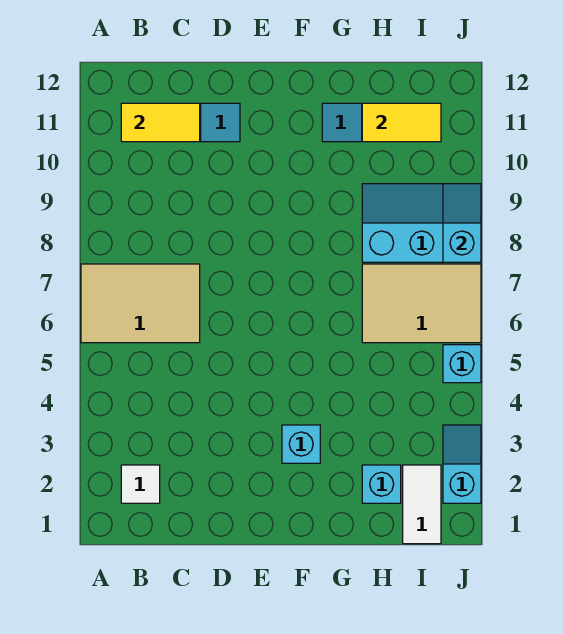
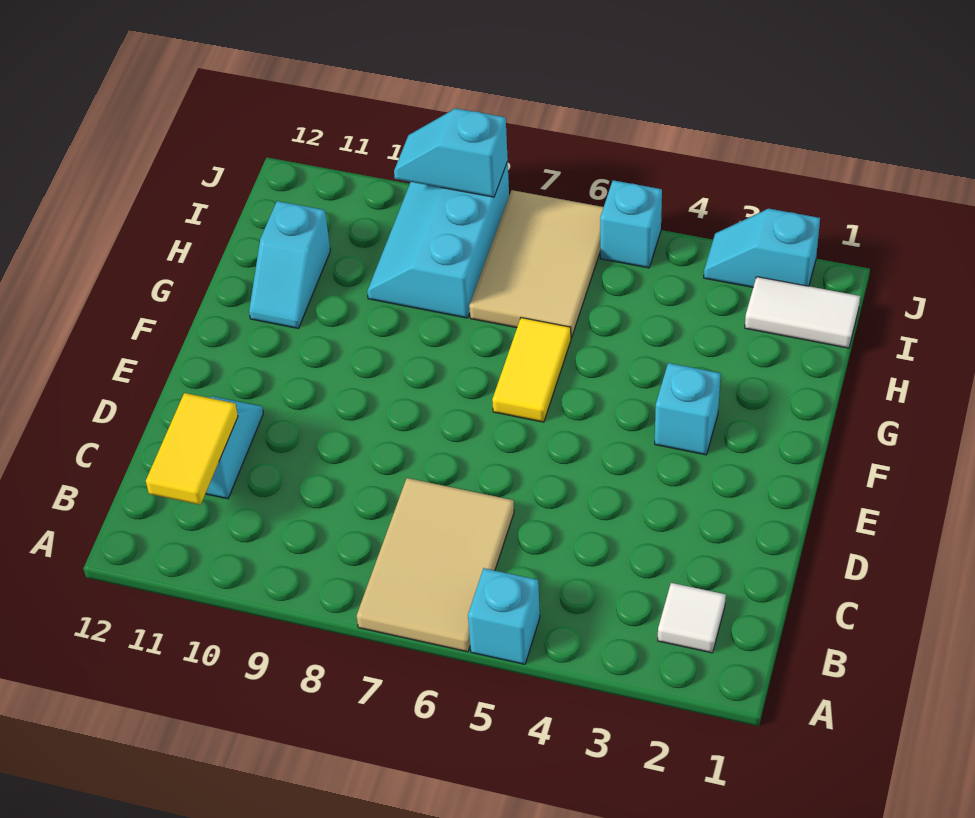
cyan 1x1 brick [362,465,401,503] -> cyan 1x1 brick moved to [468,568,540,664]
yellow 1x2 tile [362,103,441,142] -> yellow 1x2 tile moved to [492,318,571,422]

